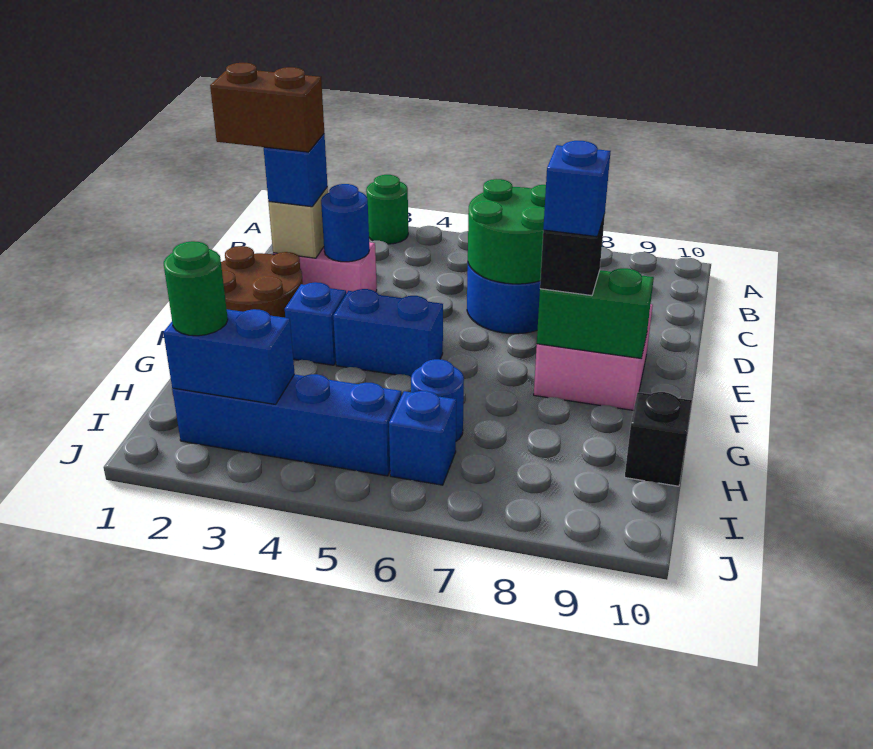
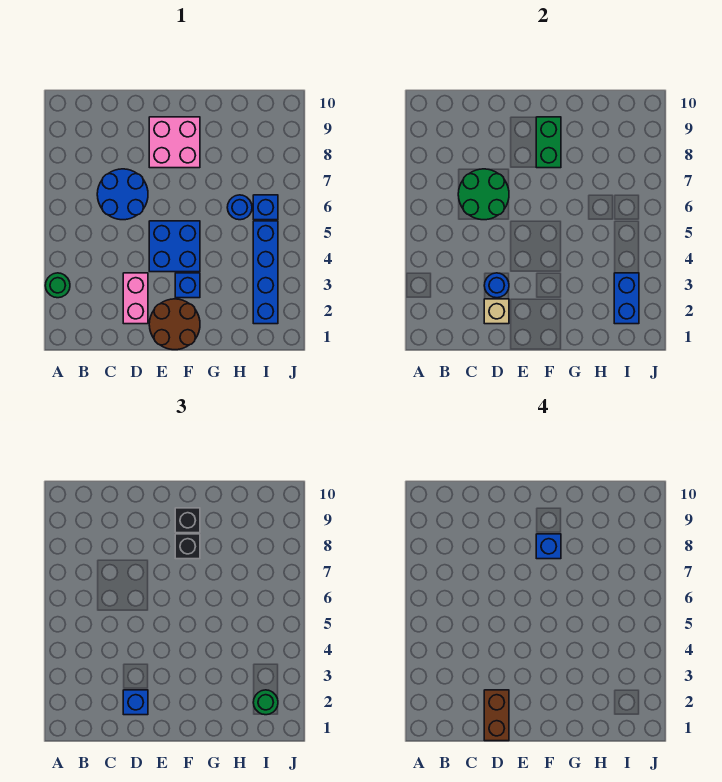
blue 1x2 brick [333,289,443,377] -> blue 2x2 brick [149,221,200,272]
black 1x1 brick [625,392,692,486] -> black 1x1 brick moved to [175,508,200,533]

